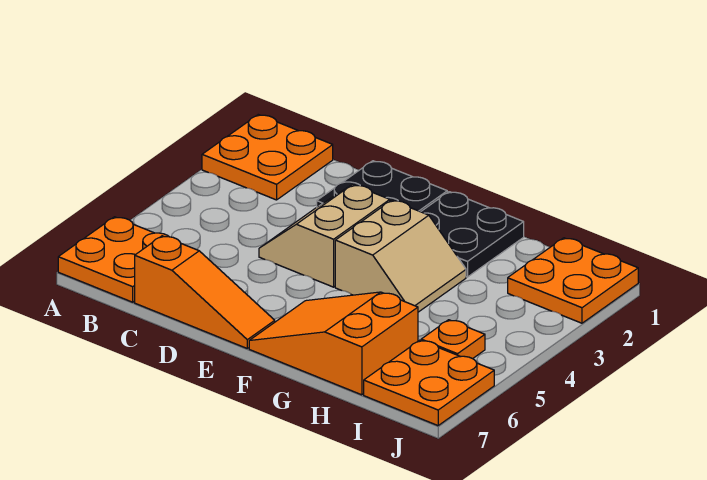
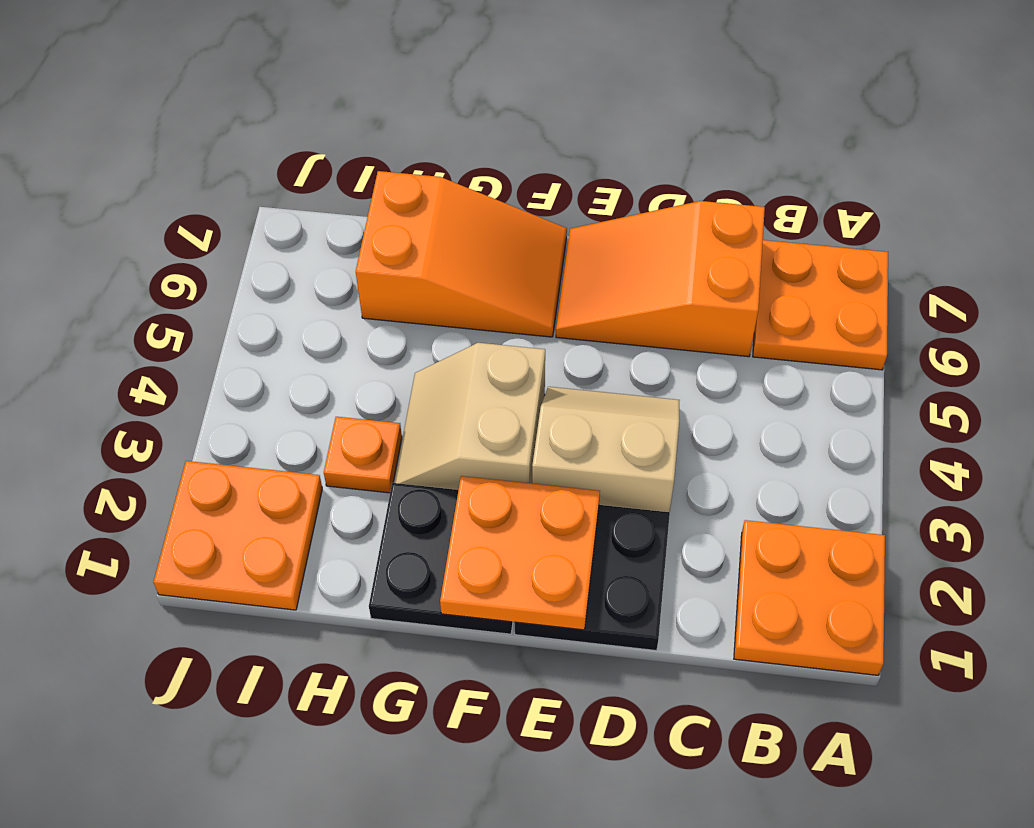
orange 1x3 slope [135,236,275,348] -> orange 2x3 slope [556,201,765,357]
tan 2x2 slope [259,184,390,287] -> tan 2x2 slope turned to [532,387,680,512]
orange 1x1 plate [421,320,485,359] -> orange 1x1 plate moved to [324,417,402,493]
orange 2x2 plate [364,340,494,426] -> orange 2x2 plate moved to [440,476,600,630]

